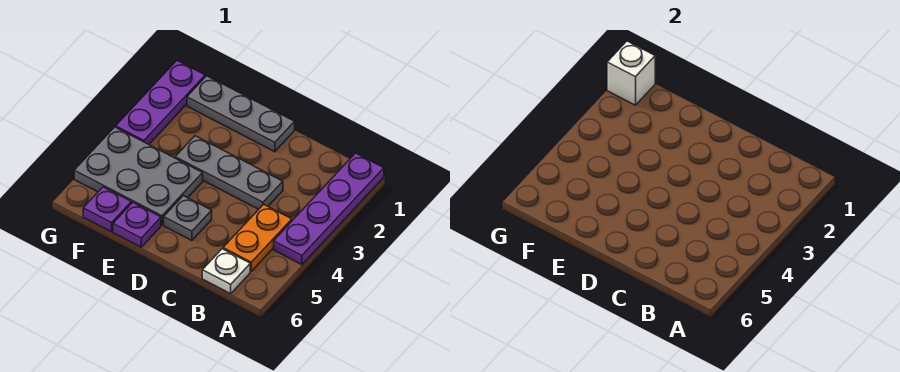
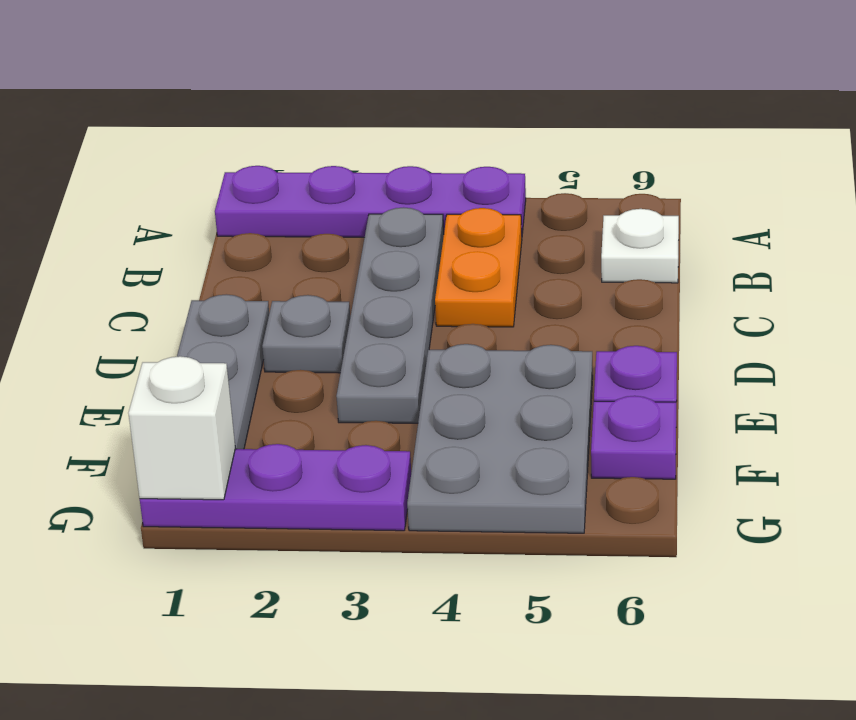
orange 1x2 plate [223,204,292,271] -> orange 1x2 plate turned to [435,208,522,327]
grey 1x3 plate [175,136,283,209] -> grey 1x4 plate [336,207,444,423]
grey 1x1 plate [164,196,212,241] -> grey 1x1 plate moved to [262,295,350,373]

